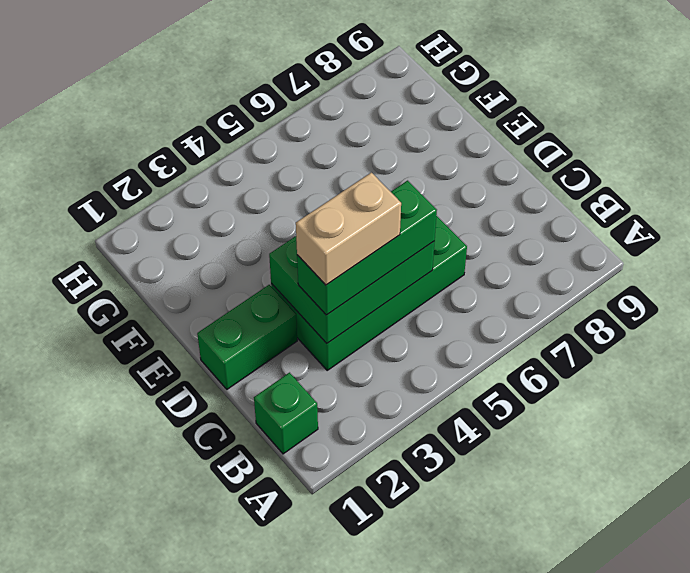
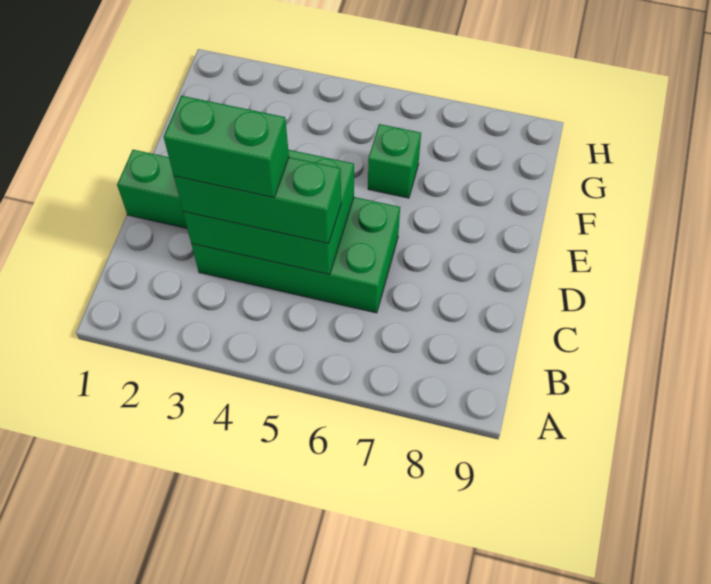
green 1x1 brick [254,373,318,454] -> green 1x1 brick moved to [368,124,421,198]
tan 1x2 brick [296,173,401,285] -> green 1x2 brick [164,96,289,198]

